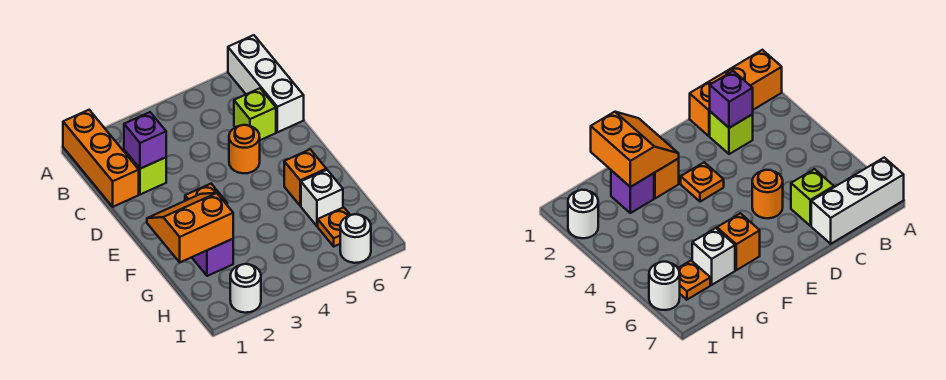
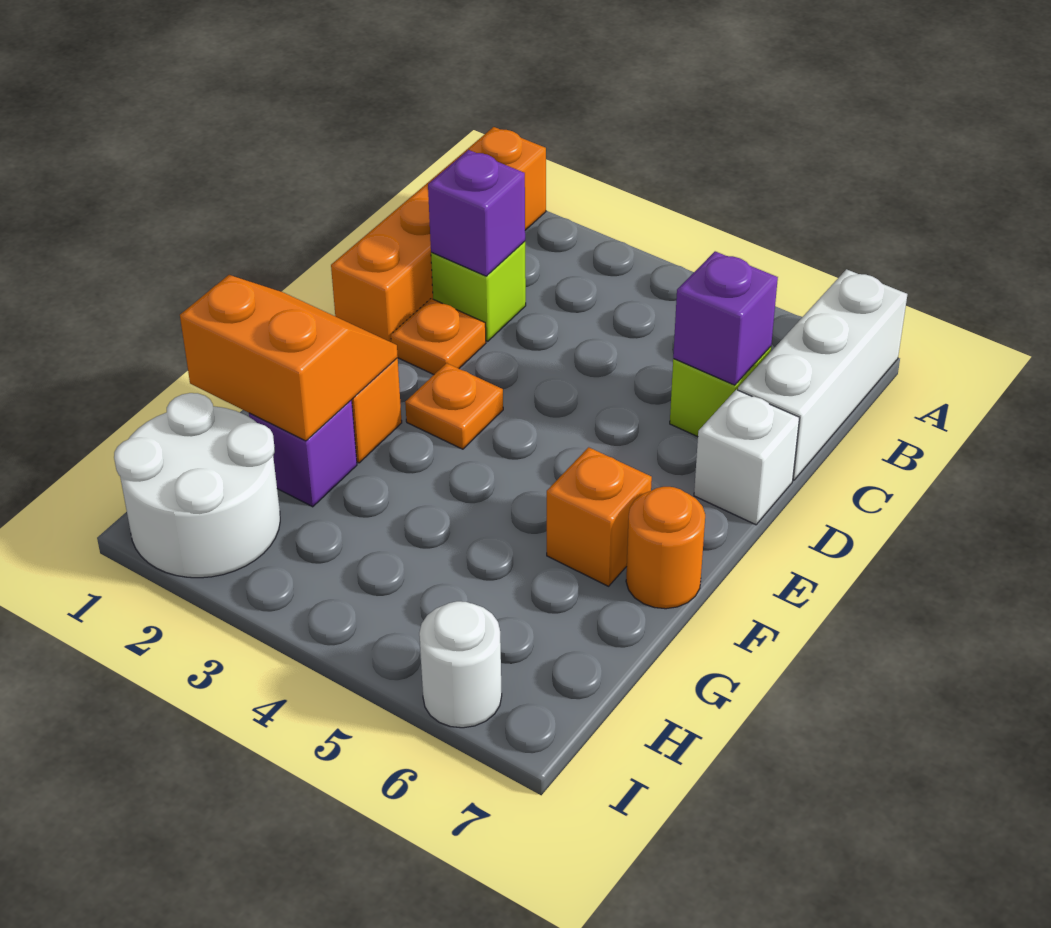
orange 1x3 brick [63,110,139,207] -> orange 1x4 brick [331,127,546,342]
none -> purple 1x1 brick [673,251,778,385]
orange 1x1 round brick [229,125,260,173] -> orange 1x1 round brick moved to [626,487,705,609]
white 1x1 brick [301,170,343,226] -> white 1x1 brick moved to [694,390,799,525]
orange 1x1 plate [318,207,350,246] -> orange 1x1 plate moved to [391,299,486,374]
white 1x1 round brick [230,264,261,313] -> white 2x2 round brick [114,393,280,578]

